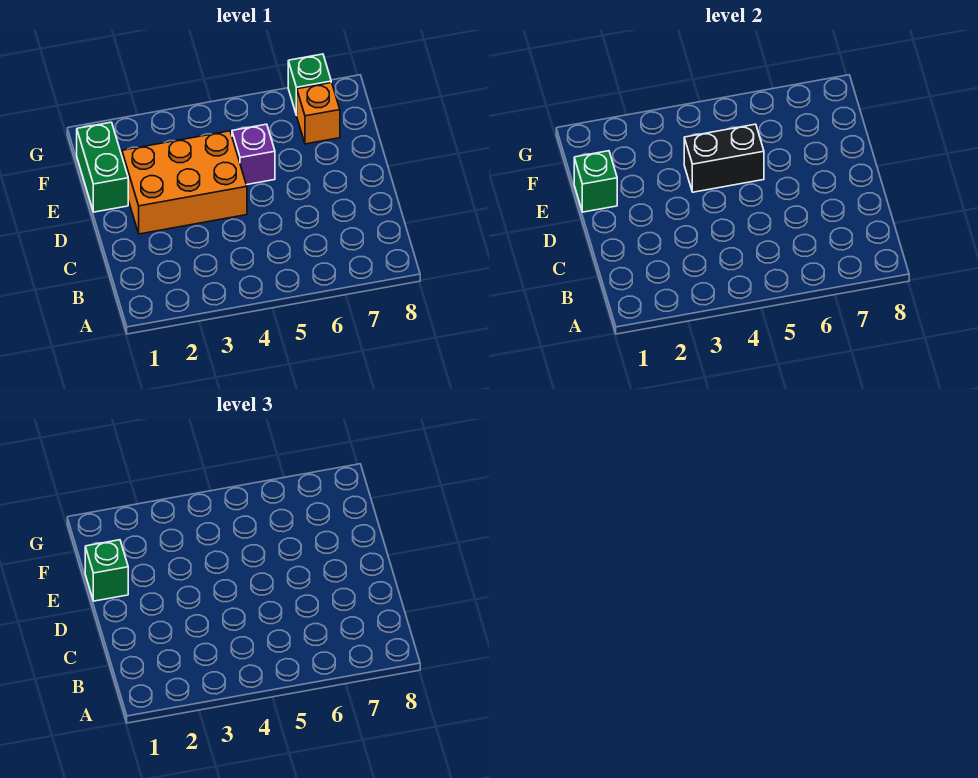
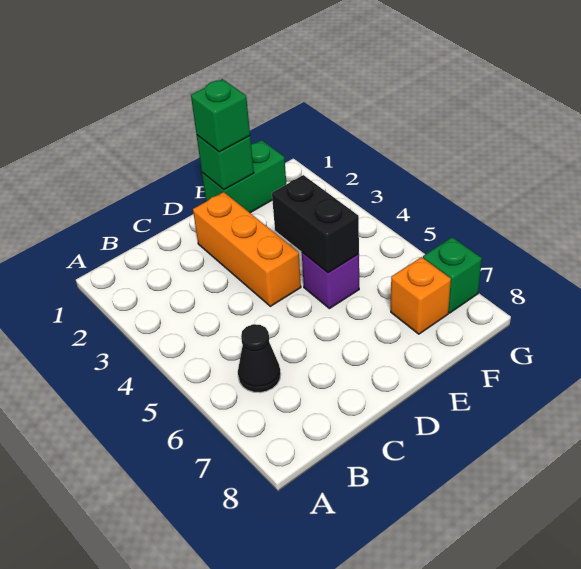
none -> black 1x1 cone [238,324,281,393]
orange 2x3 brick [122,131,247,234] -> orange 1x3 brick [193,192,301,306]

